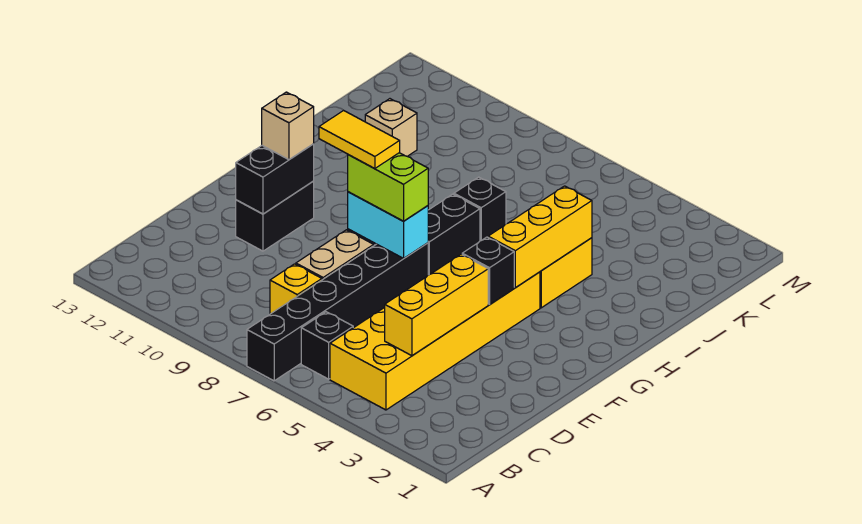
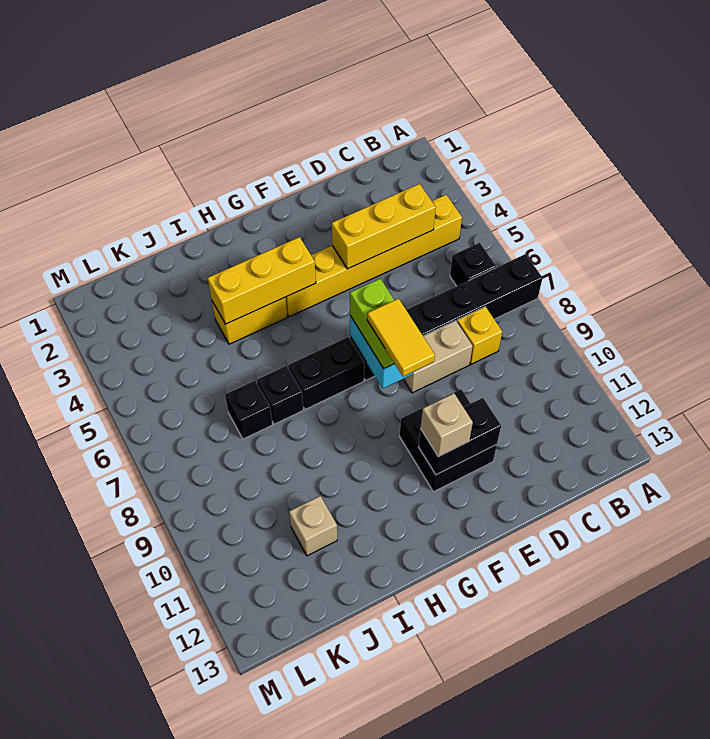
yellow 2x6 brick [330,272,540,410] -> yellow 1x6 brick [286,195,462,317]
black 1x2 brick [236,182,314,251] -> black 2x2 brick [400,389,497,492]
black 1x1 brick [462,237,514,305] -> black 1x1 brick moved to [225,381,273,439]

